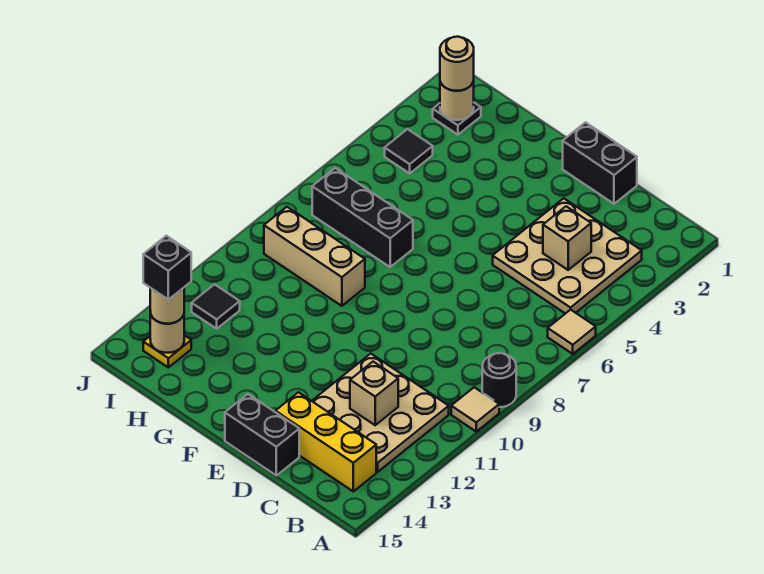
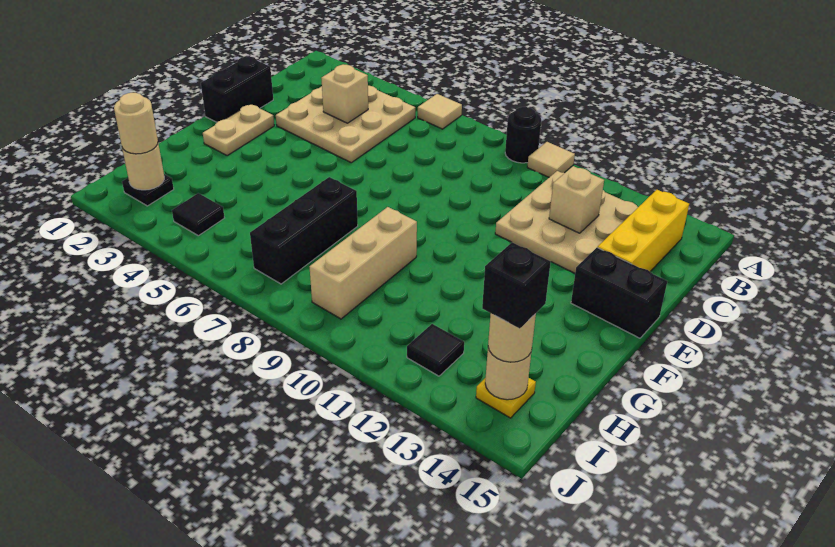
black 1x2 brick [225,394,299,475] -> black 1x2 brick turned to [571,247,667,338]
none -> tan 1x2 plate [203,104,274,156]

